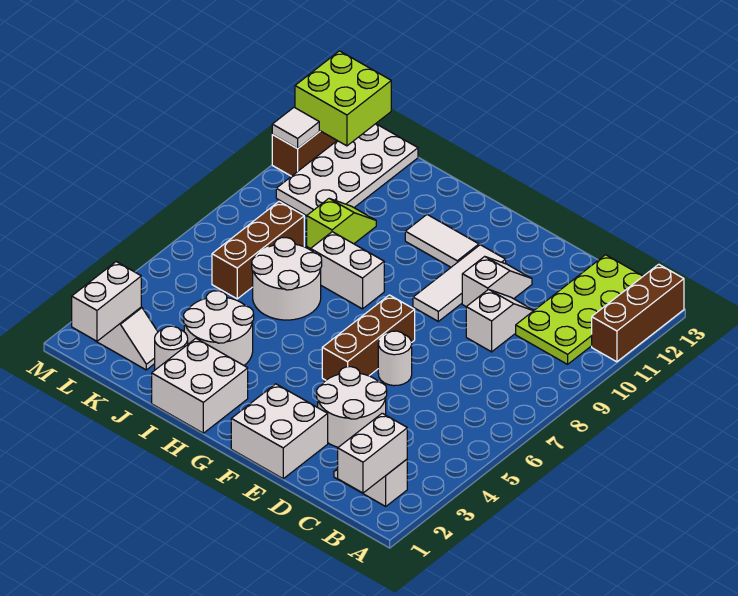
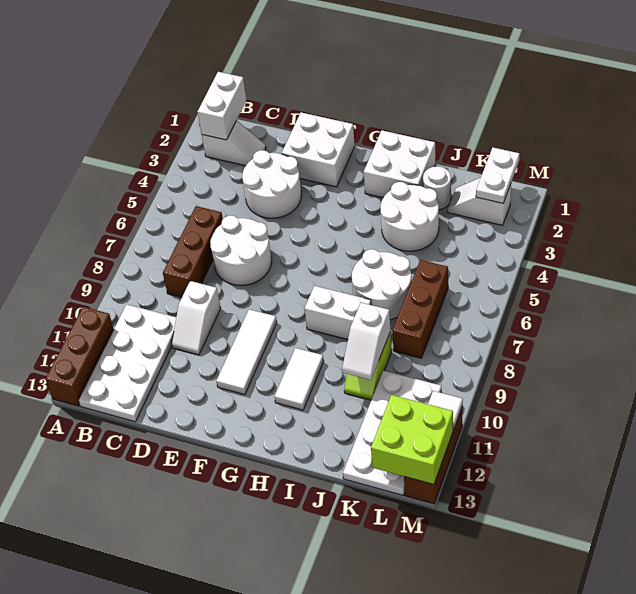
lime 2x4 plate [516,255,643,364] -> white 2x4 plate [78,304,176,422]
white 1x1 round brick [378,331,412,386] -> white 2x2 round brick [210,216,272,285]
white 1x2 slope [462,256,532,307] -> white 1x2 slope moved to [342,303,390,380]
brown 1x3 brick [322,295,415,380] -> brown 1x3 brick moved to [163,206,223,297]
white 1x2 tile [405,215,479,267] -> white 1x2 tile turned to [275,348,324,410]
white 1x2 brick [72,262,141,341] -> white 1x2 plate [476,148,520,203]

